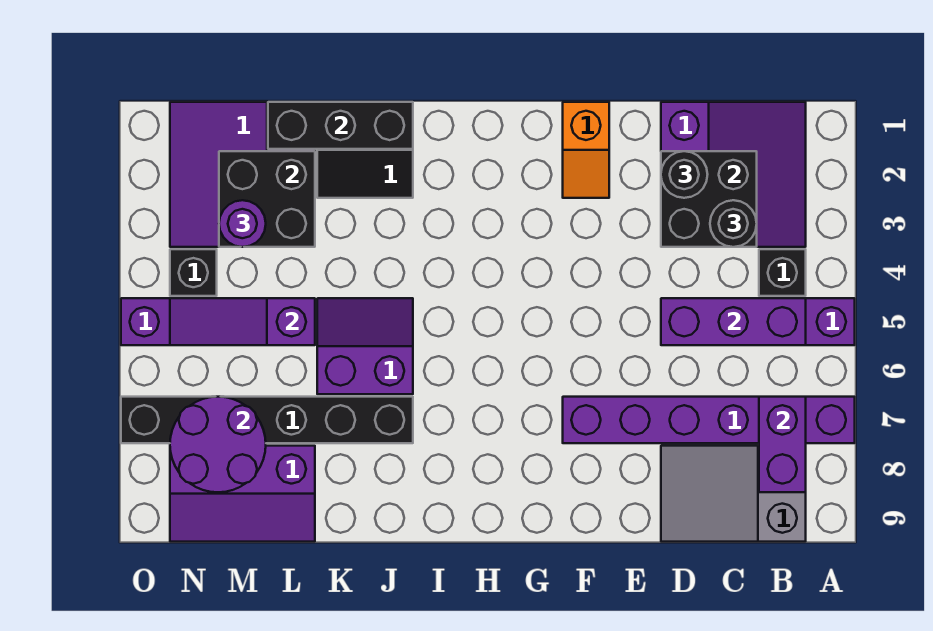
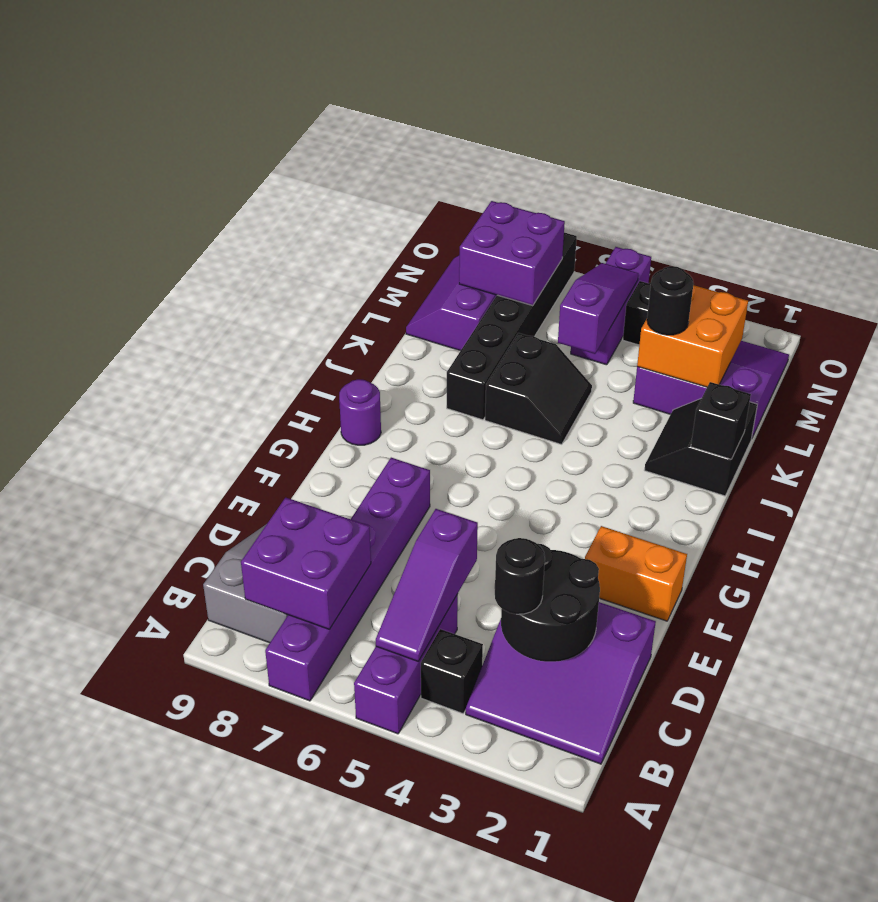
purple 1x3 brick [661,298,806,345] -> purple 1x3 slope [376,509,478,661]
purple 1x2 brick [759,397,806,492] -> purple 2x2 brick [241,498,371,629]
black 2x2 brick [661,151,757,247] -> black 2x2 round brick [501,544,600,662]
black 1x1 round brick [661,151,708,198] -> black 1x1 round brick moved to [647,266,694,335]
orange 1x2 slope [563,102,609,198] -> orange 1x2 brick [585,526,687,621]
black 1x3 brick [268,102,413,149] -> black 1x1 brick [691,382,751,459]
purple 2x2 slope [317,298,413,394] -> black 2x2 slope [485,333,592,444]
black 2x2 brick [219,151,315,247] -> orange 2x2 brick [637,285,748,387]
purple 1x1 round brick [219,200,266,247] -> purple 1x1 round brick moved to [339,379,381,445]
purple 2x2 round brick [170,397,266,492] -> purple 2x2 brick [459,201,565,306]

